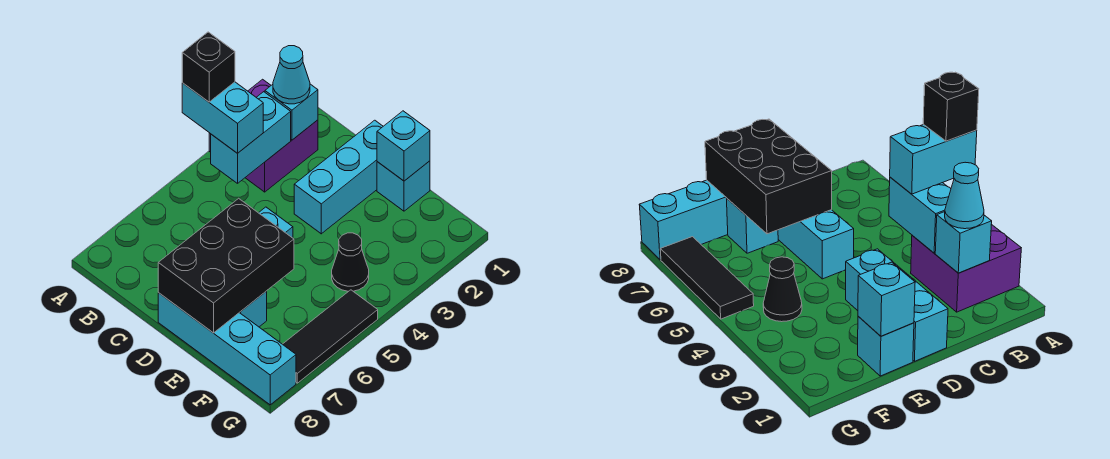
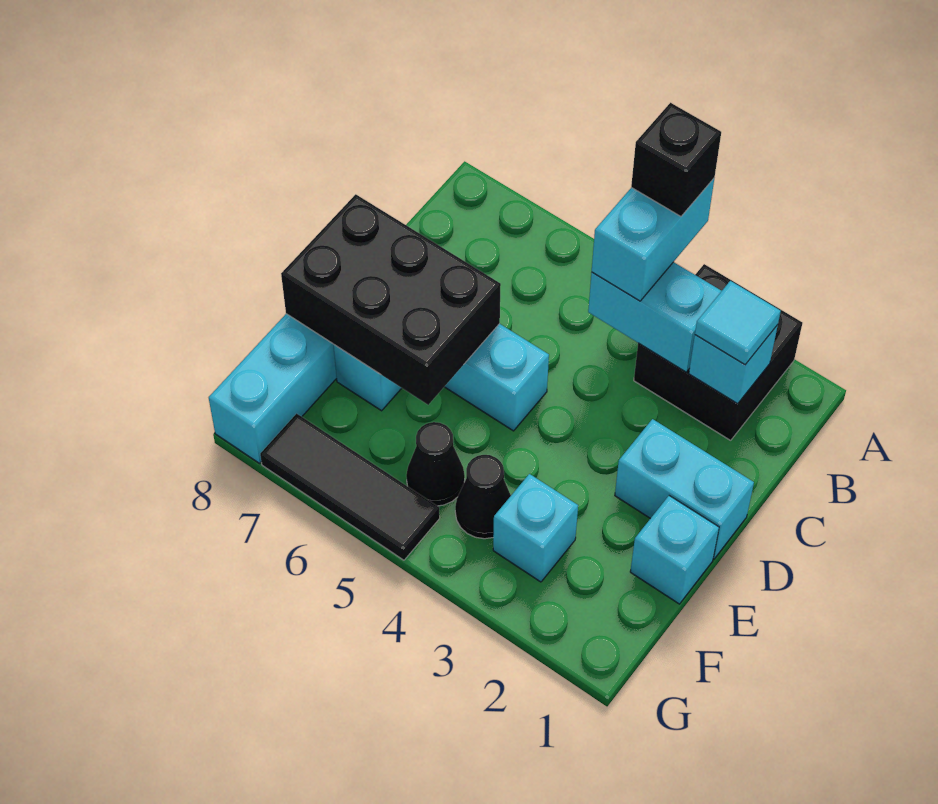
purple 2x2 brick [209,79,318,192] -> black 2x2 brick [634,264,802,440]
cyan 1x1 cone [273,46,310,104] -> cyan 1x1 tile [695,281,781,364]
cyan 1x3 brick [294,120,383,234] -> cyan 1x2 brick [615,419,754,559]
cyan 1x1 brick [377,111,430,181] -> cyan 1x1 brick moved to [493,474,578,582]
none -> black 1x1 cone [406,422,465,506]

